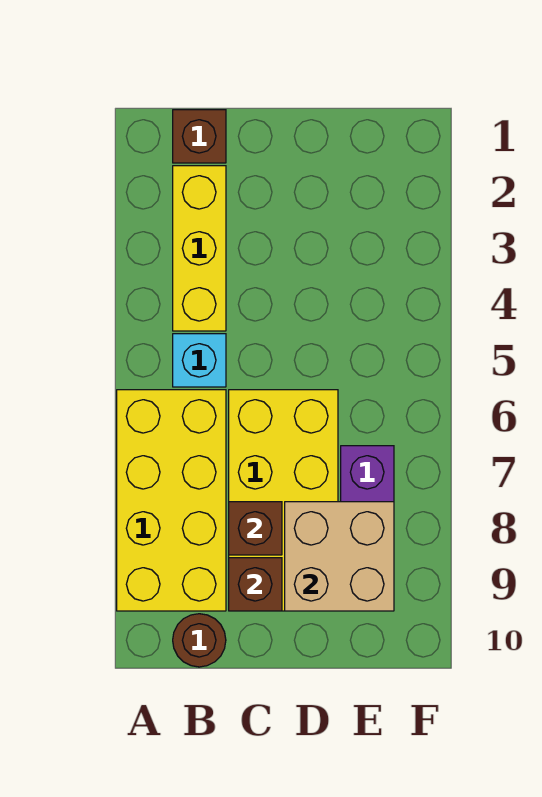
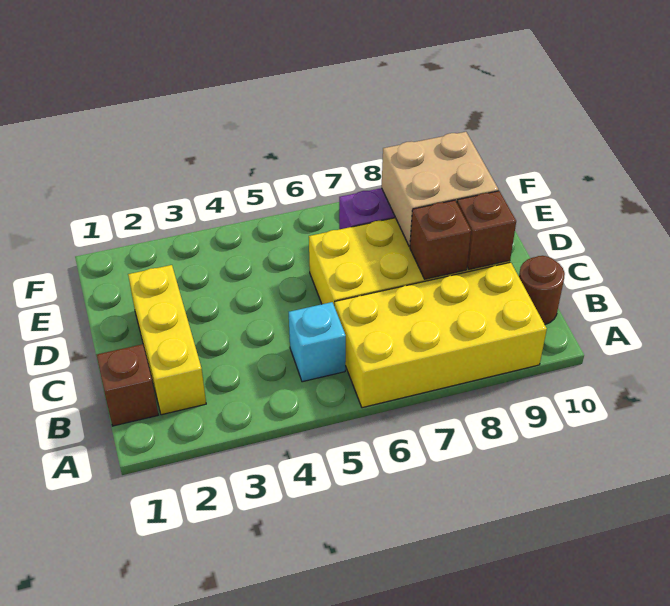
yellow 1x3 brick [173,166,226,331] -> yellow 1x3 brick turned to [128,265,206,415]

